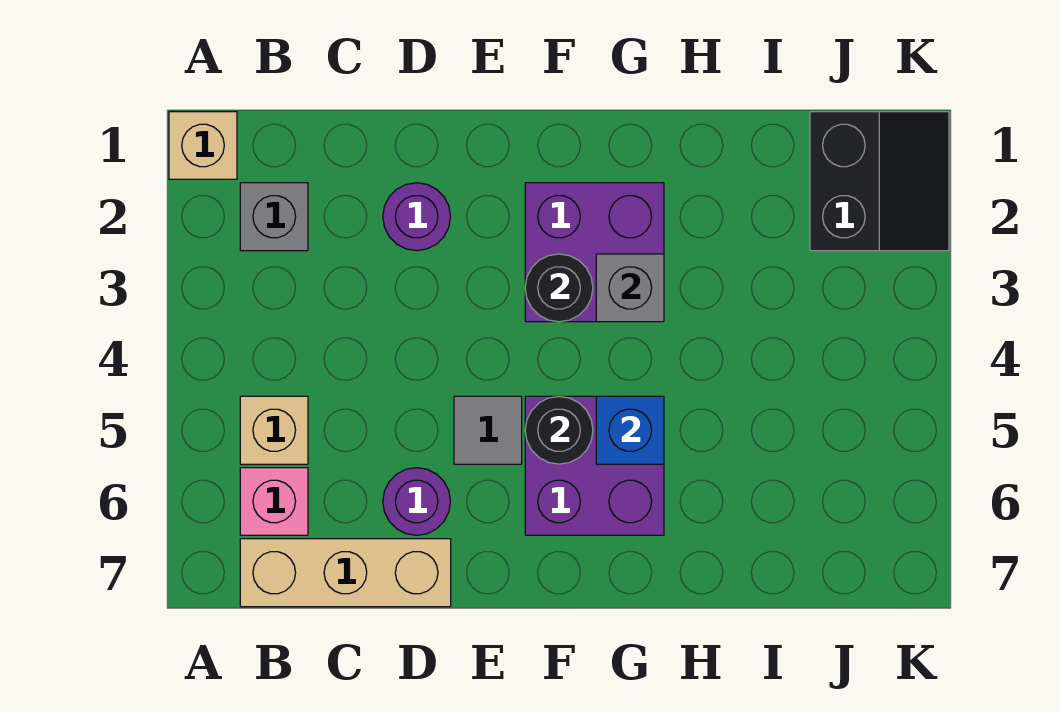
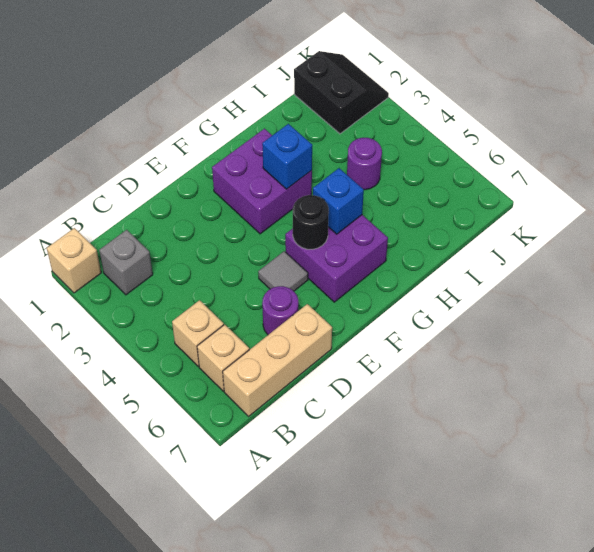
pink 1x1 brick [240,468,308,535] -> tan 1x1 brick [197,325,249,391]
purple 1x1 round brick [383,183,451,251] -> purple 1x1 round brick moved to [347,138,382,190]
black 1x1 round brick [525,254,593,322] -> none
grey 1x1 brick [596,254,664,322] -> blue 1x1 brick [262,124,312,189]

